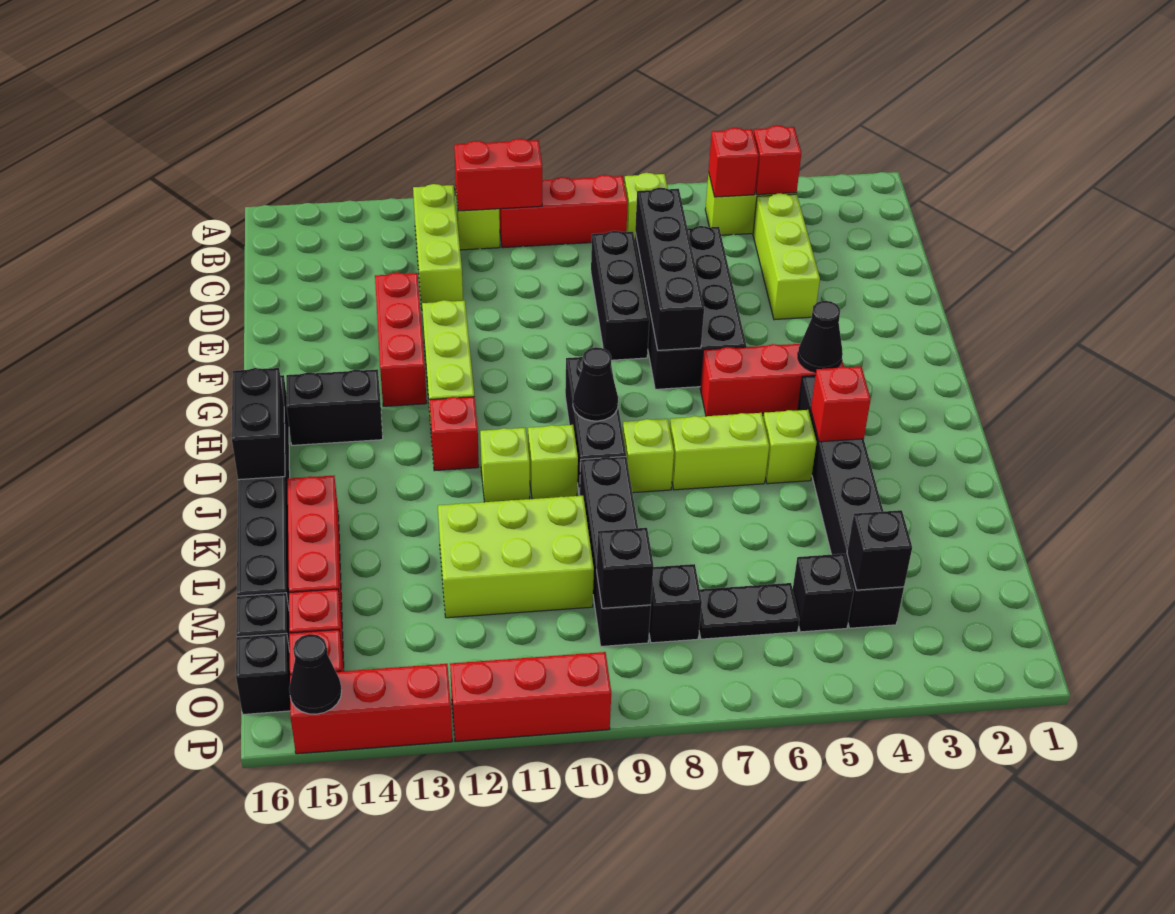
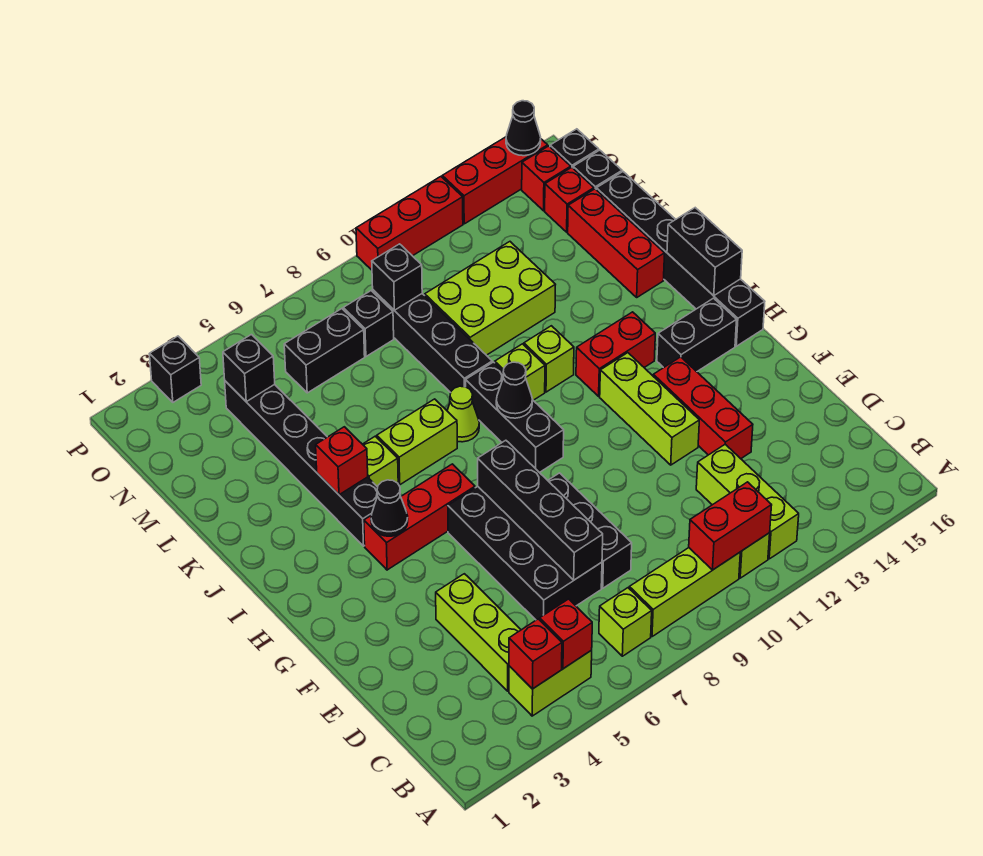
red 1x3 brick [499,175,628,248] -> lime 1x3 brick [629,548,740,637]
red 1x1 brick [430,397,479,471] -> red 1x2 brick [576,312,655,396]
lime 1x1 brick [622,419,674,493] -> lime 1x1 cone [447,386,479,442]
black 1x1 brick [793,554,854,632] -> black 1x1 brick moved to [150,336,201,402]
black 1x2 plate [699,583,799,639] -> black 1x2 brick [284,309,365,393]

